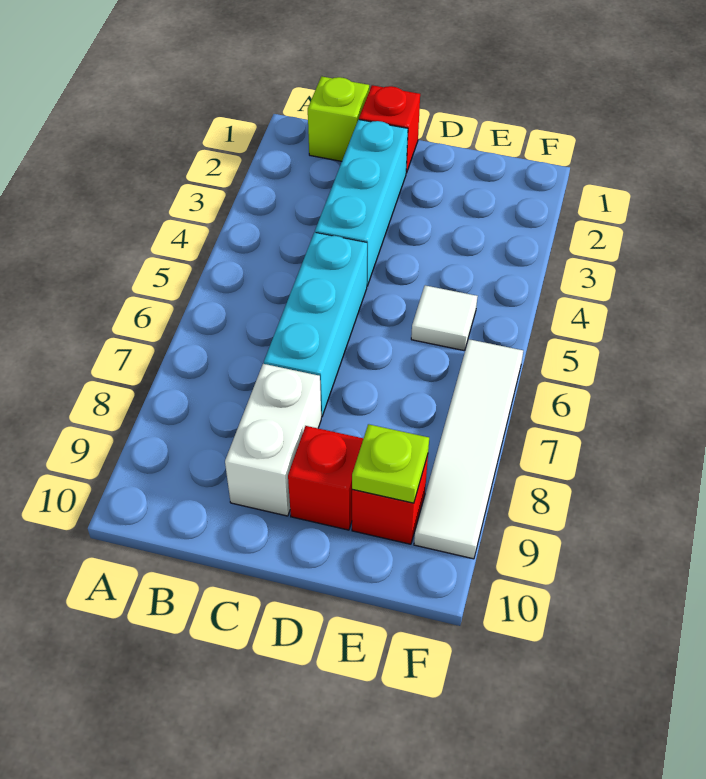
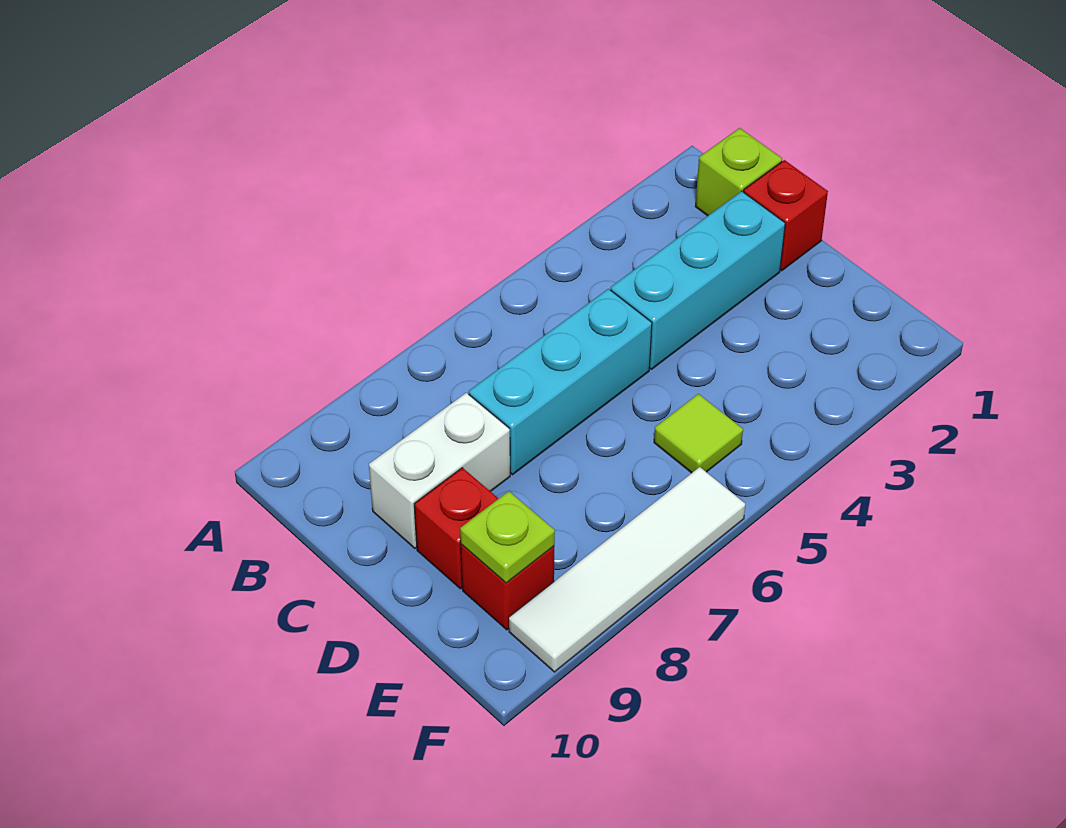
white 1x1 tile [411,285,478,351] -> lime 1x1 tile [654,394,743,473]

